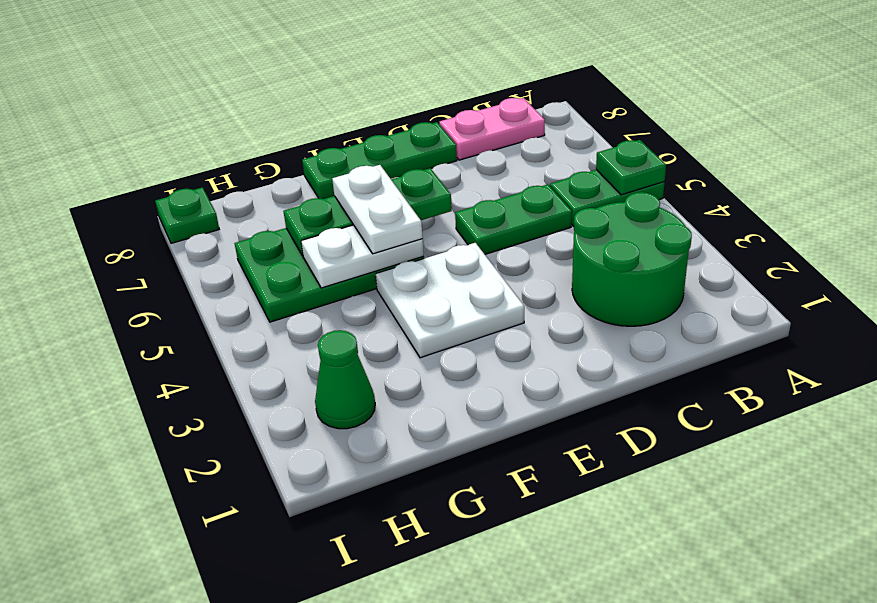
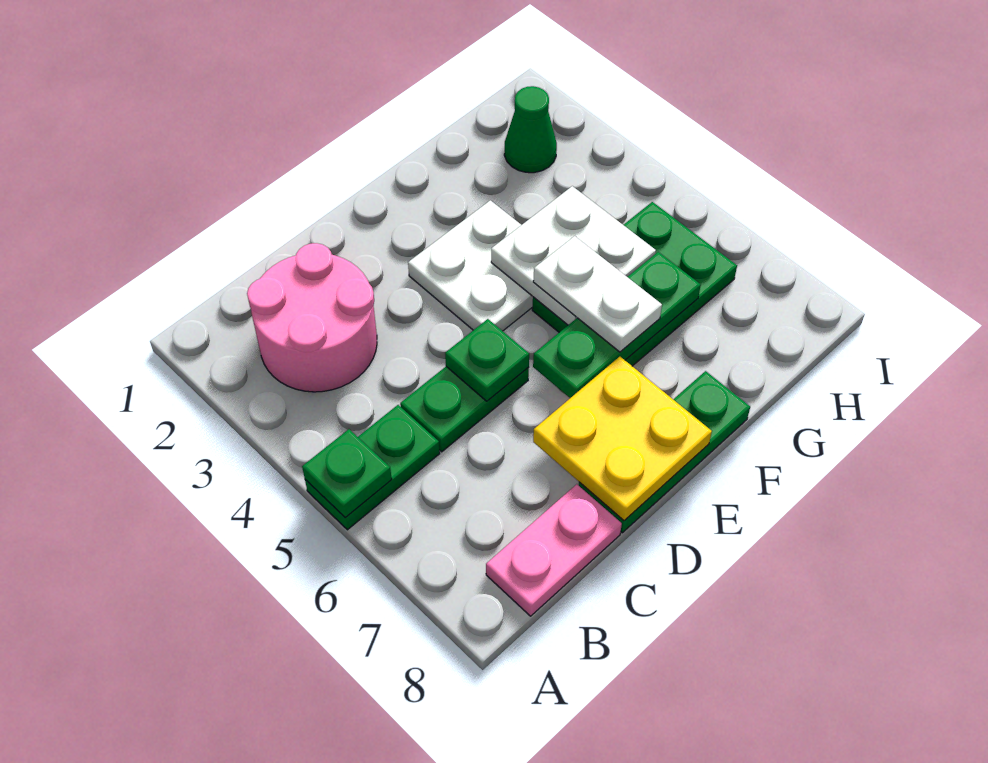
green 2x2 round brick [572,192,692,326] -> pink 2x2 round brick [247,243,377,392]
none -> yellow 2x2 plate [533,357,712,521]
white 1x2 plate [301,225,424,288] -> white 2x2 plate [491,186,656,325]
green 1x1 plate [155,187,219,243] -> green 1x1 plate moved to [445,319,529,401]

